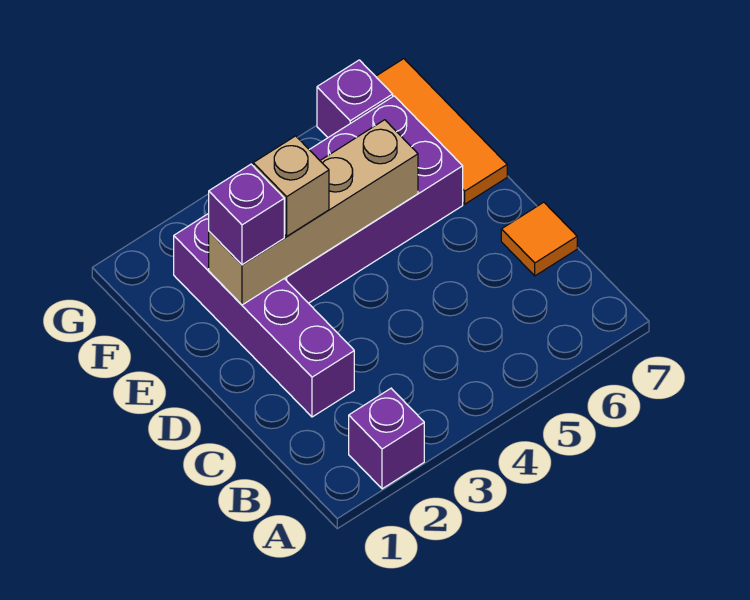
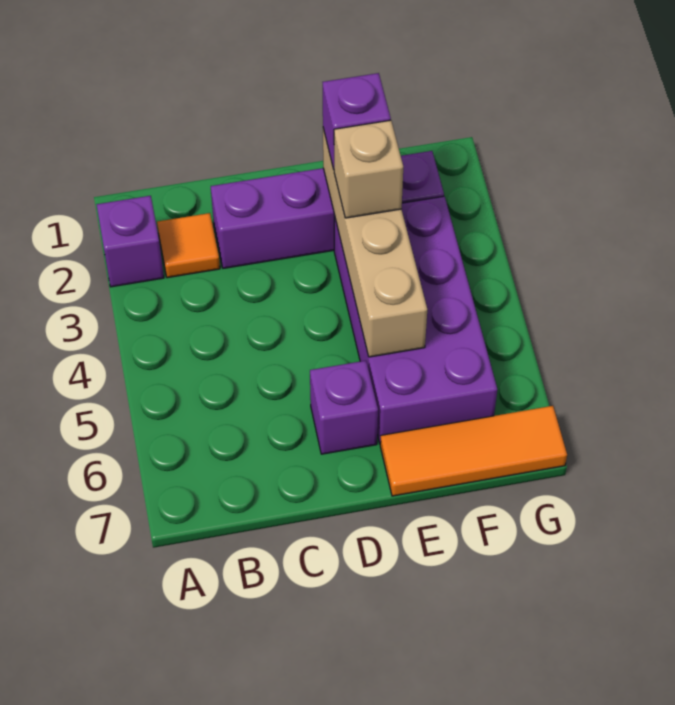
orange 1x1 tile [501,202,577,276] -> orange 1x1 tile moved to [157,213,220,278]
purple 1x1 brick [317,60,393,137] -> purple 1x1 brick moved to [310,361,378,454]

